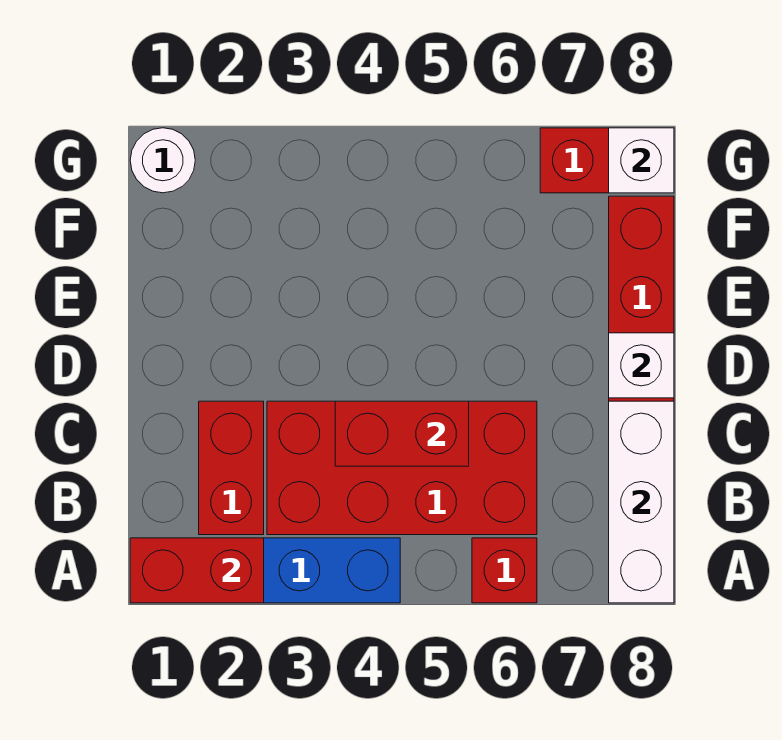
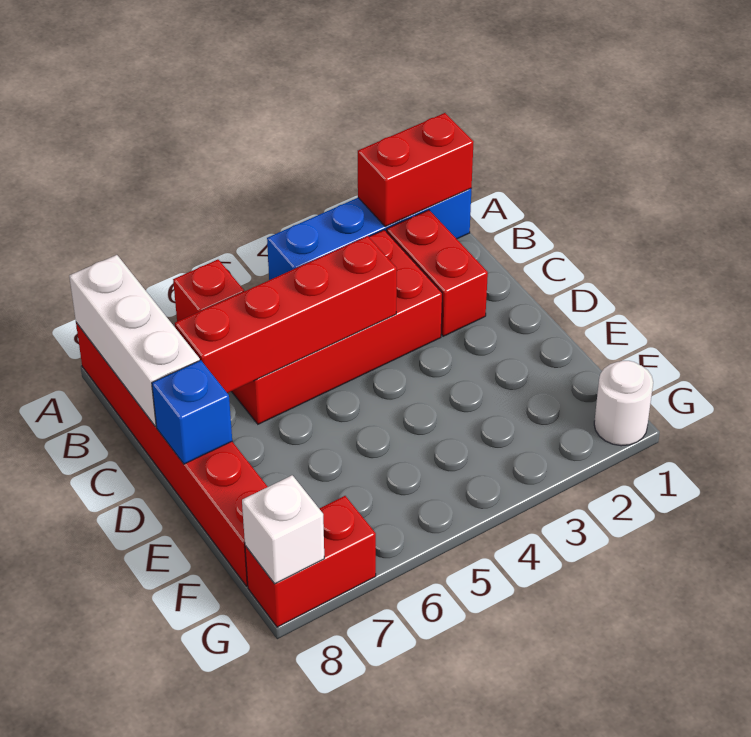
red 1x2 brick [335,401,469,466] -> red 1x4 brick [175,236,397,393]
white 1x1 brick [609,333,674,398] -> blue 1x1 brick [152,360,232,464]

